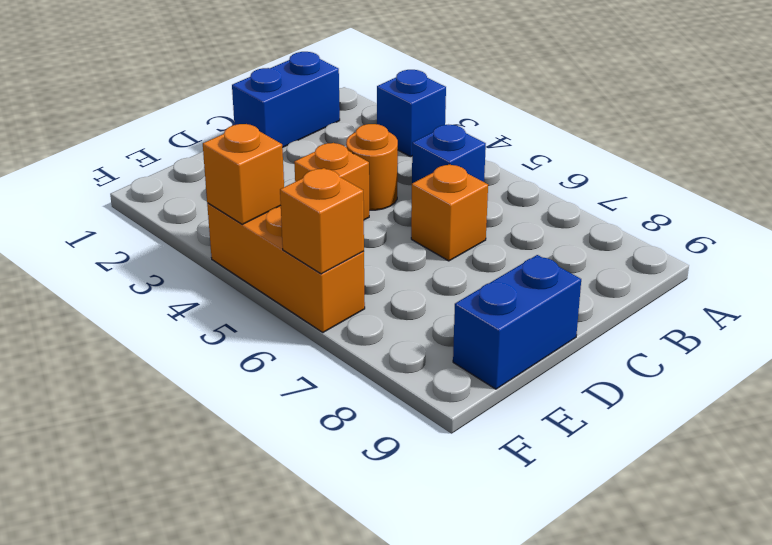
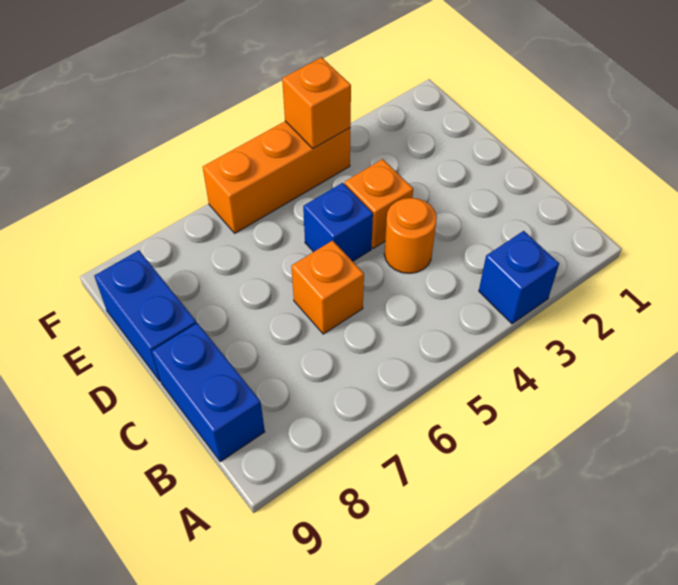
blue 1x2 brick [232,52,340,148] -> blue 1x2 brick moved to [152,323,265,462]
blue 1x1 brick [412,125,486,183] -> blue 1x1 brick moved to [303,183,373,261]
orange 1x1 brick [280,168,364,274] -> none

